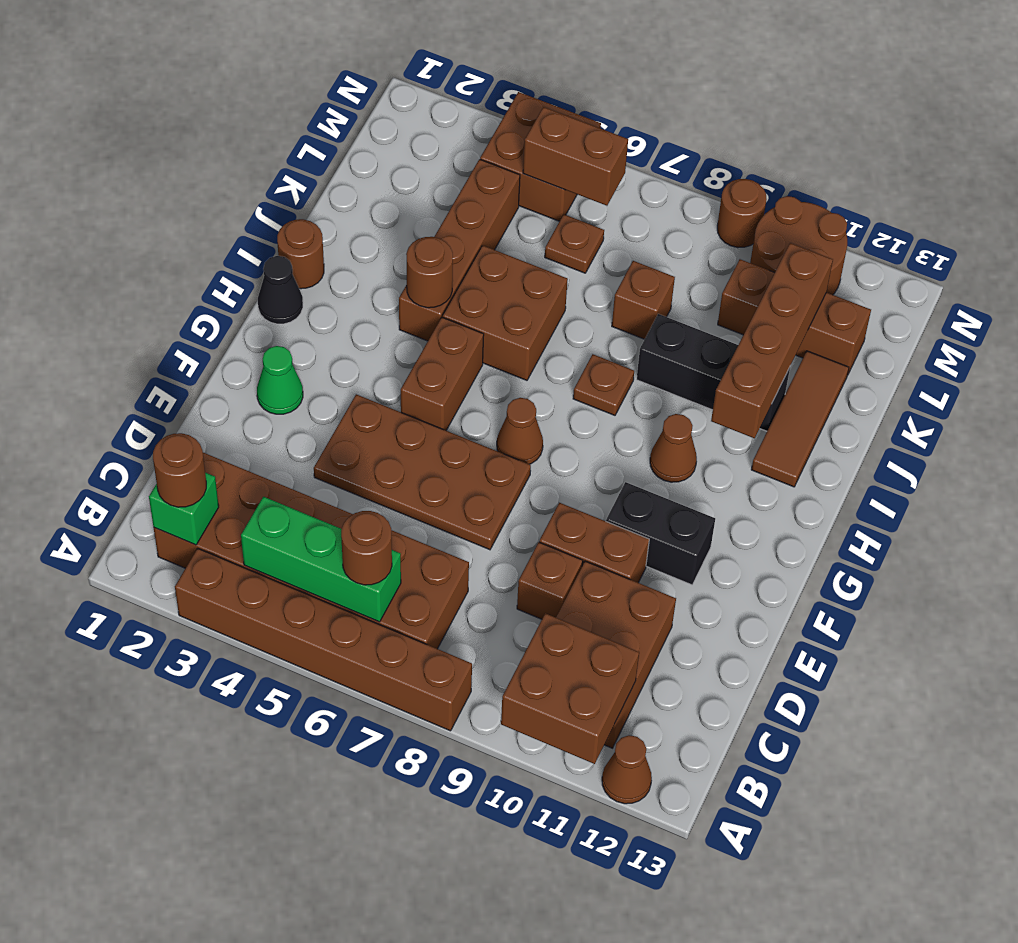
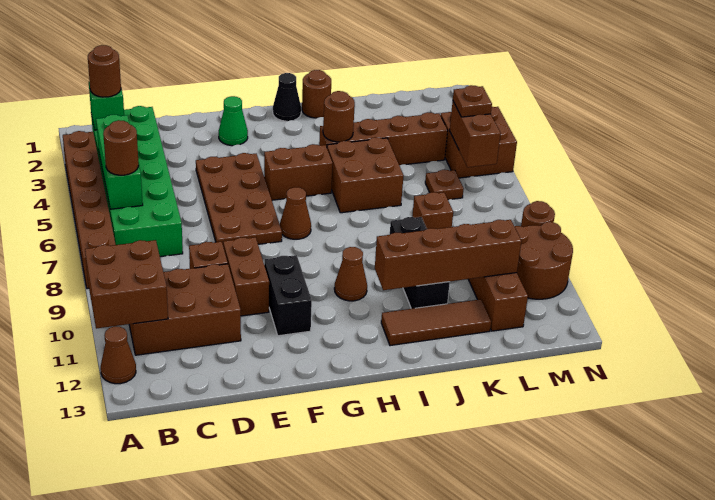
brown 2x6 brick [154,453,469,649] -> green 2x6 brick [91,106,183,257]
brown 1x1 plate [573,354,634,415] -> brown 1x1 plate moved to [453,85,492,117]

